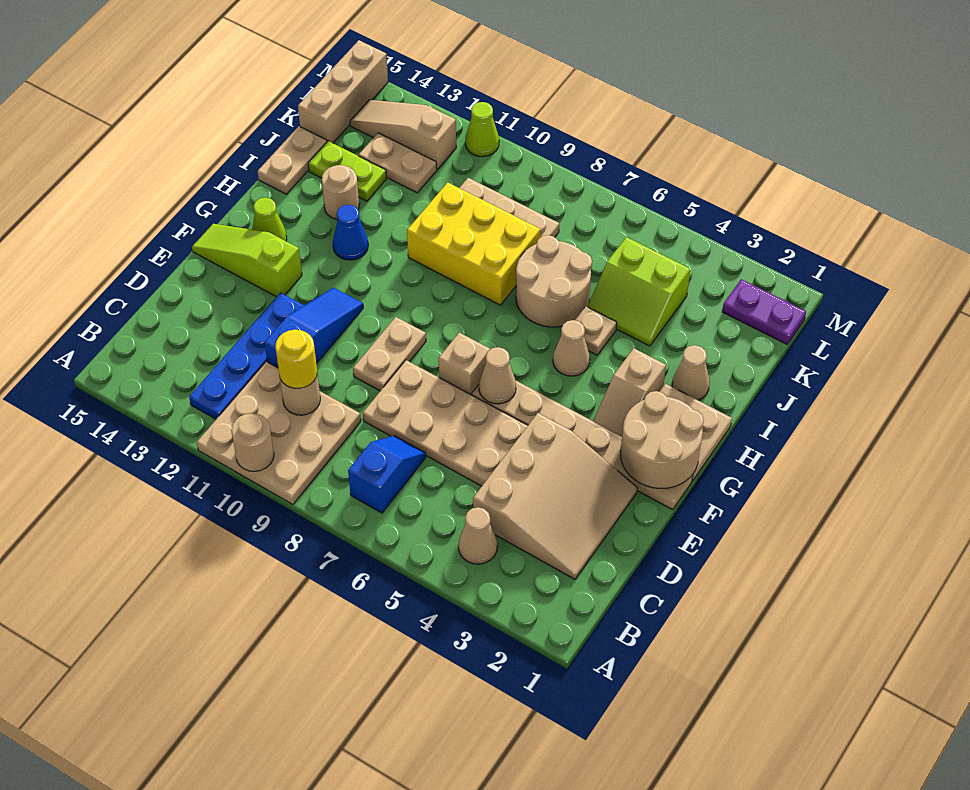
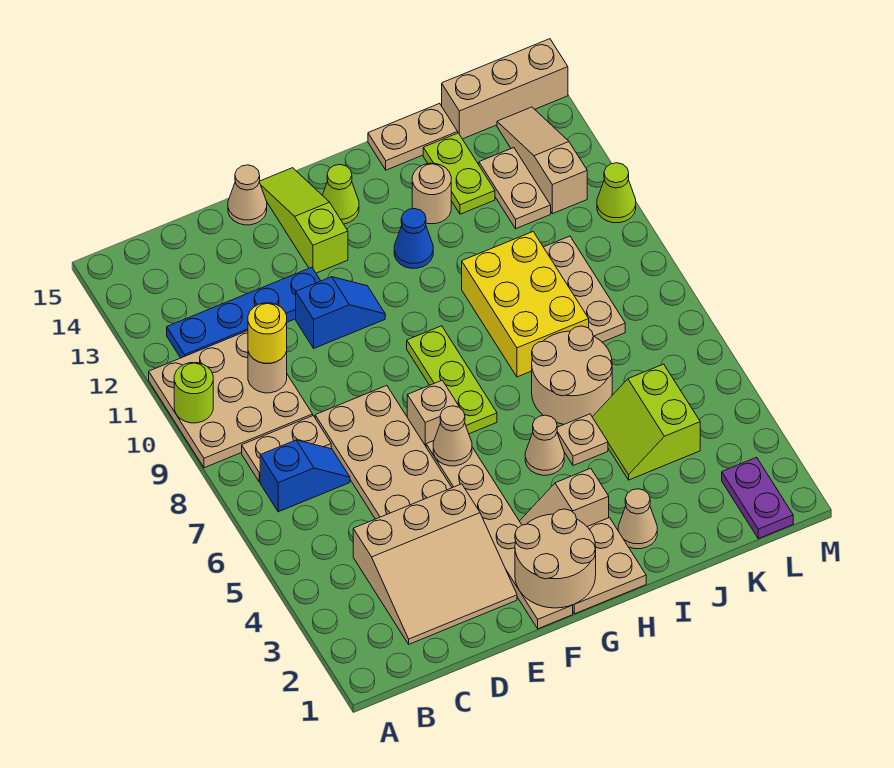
tan 1x1 round brick [231,413,274,471] -> lime 1x1 round brick [174,363,213,423]
tan 1x1 cone [458,507,497,564] -> tan 1x1 cone moved to [228,165,267,225]
blue 1x3 slope [265,288,363,368] -> blue 1x2 slope [296,277,385,348]
tan 1x2 plate [353,317,426,391] -> tan 1x2 plate moved to [242,416,331,482]
none -> lime 1x3 plate [407,326,497,434]

